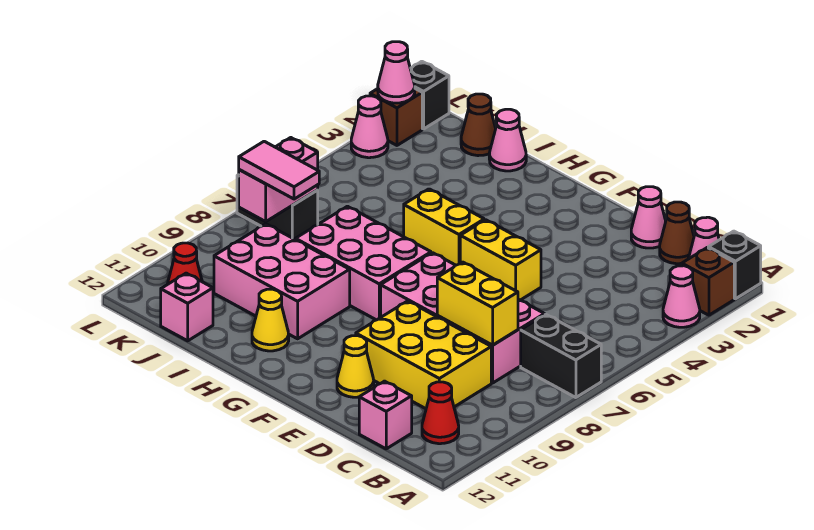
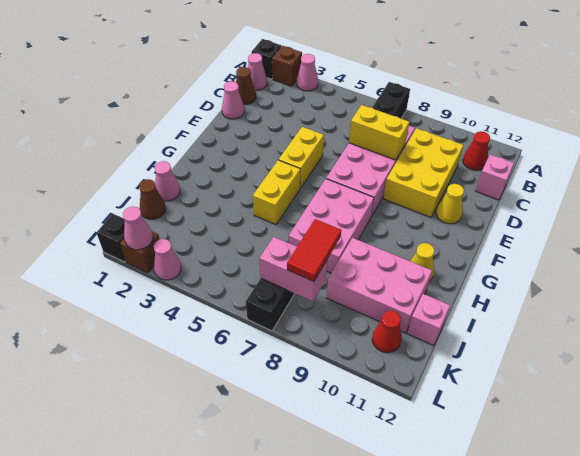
yellow 1x2 brick [437,262,518,345] -> yellow 1x2 brick turned to [349,105,409,160]
pink 2x3 brick [214,224,350,339] -> pink 2x3 brick turned to [326,238,432,333]
pink 1x2 tile [239,141,319,199] -> red 1x2 tile [287,219,341,282]

